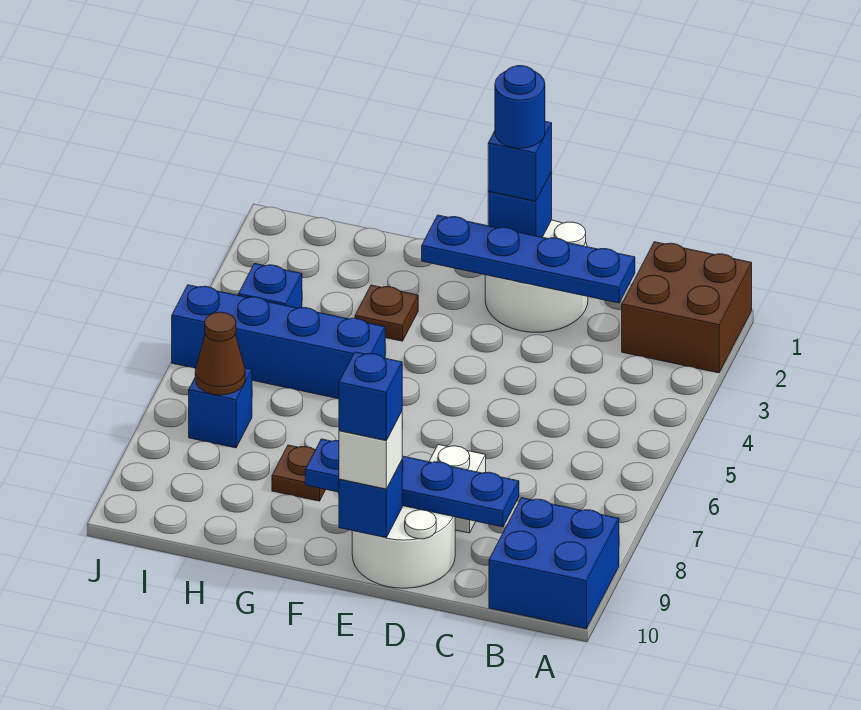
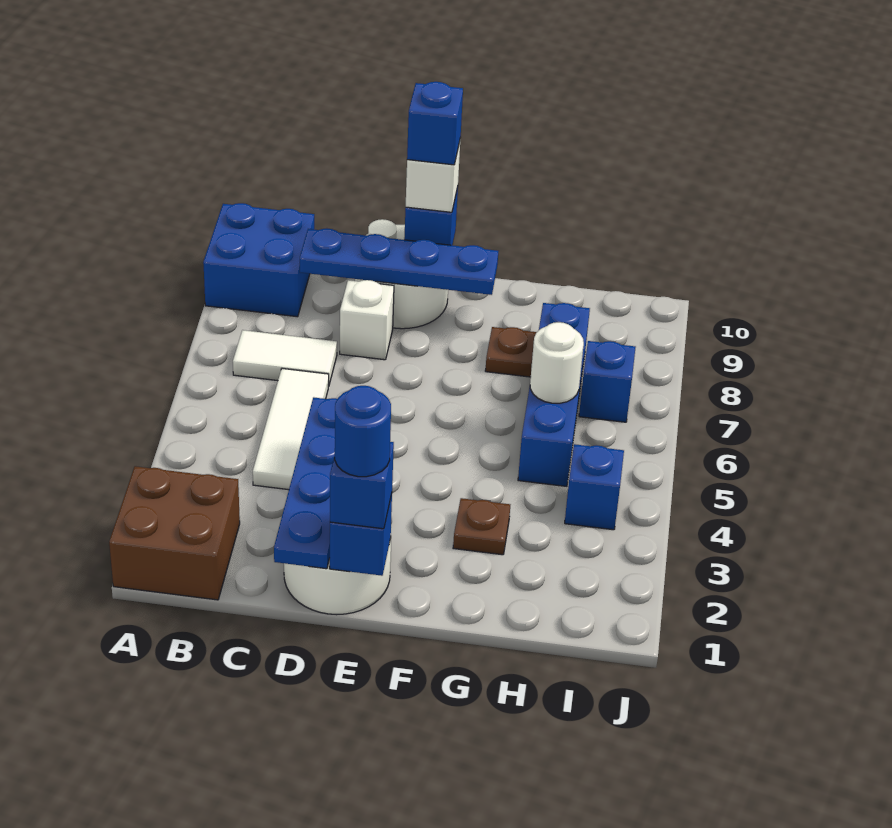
none -> white 1x2 tile [233,330,337,387]
blue 1x4 plate [422,215,635,303] -> blue 1x4 plate turned to [274,397,337,569]
none -> white 1x3 tile [253,368,329,490]
blue 1x4 brick [172,285,385,399] -> blue 1x4 brick turned to [518,303,590,486]
none -> white 1x1 round brick [530,322,584,403]
brown 1x1 cone [195,312,245,395] -> none

